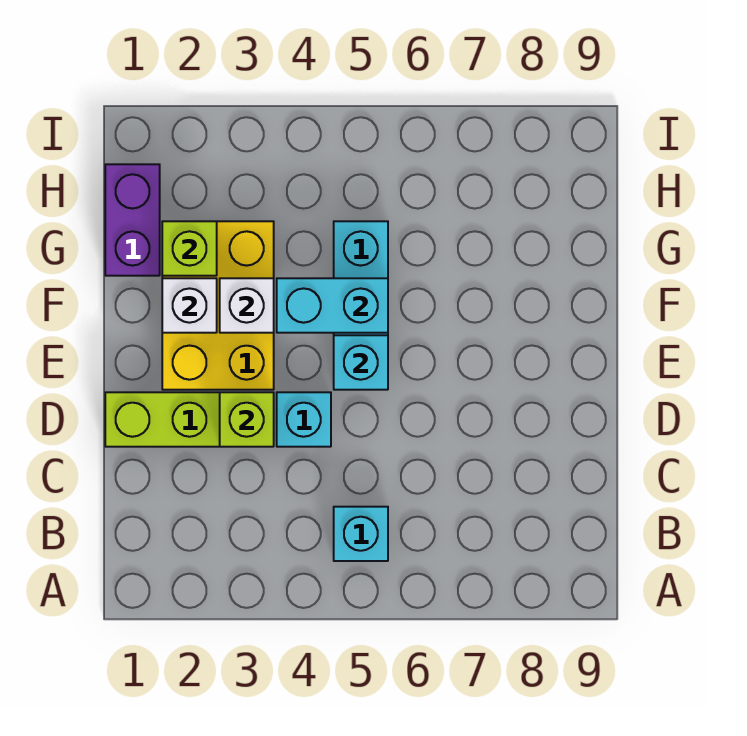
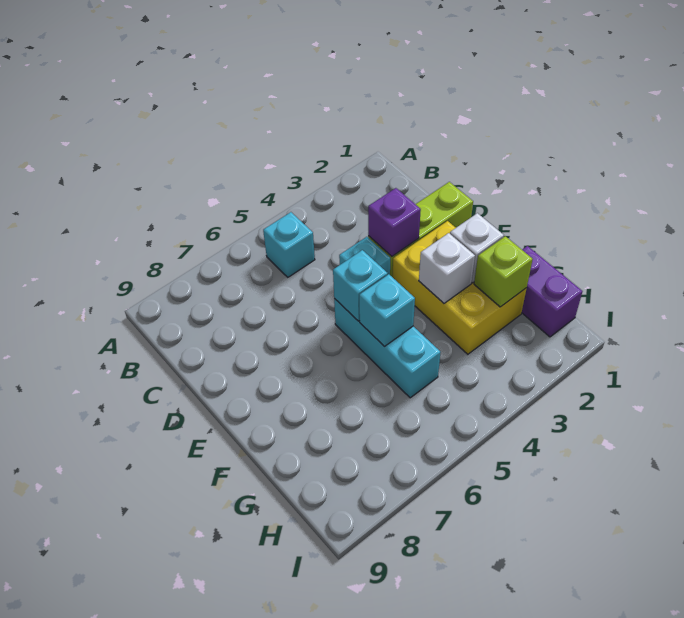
lime 1x1 brick [220,392,274,447] -> purple 1x1 brick [368,188,421,256]
cyan 1x2 brick [277,278,388,333] -> cyan 1x1 brick [359,274,415,347]

